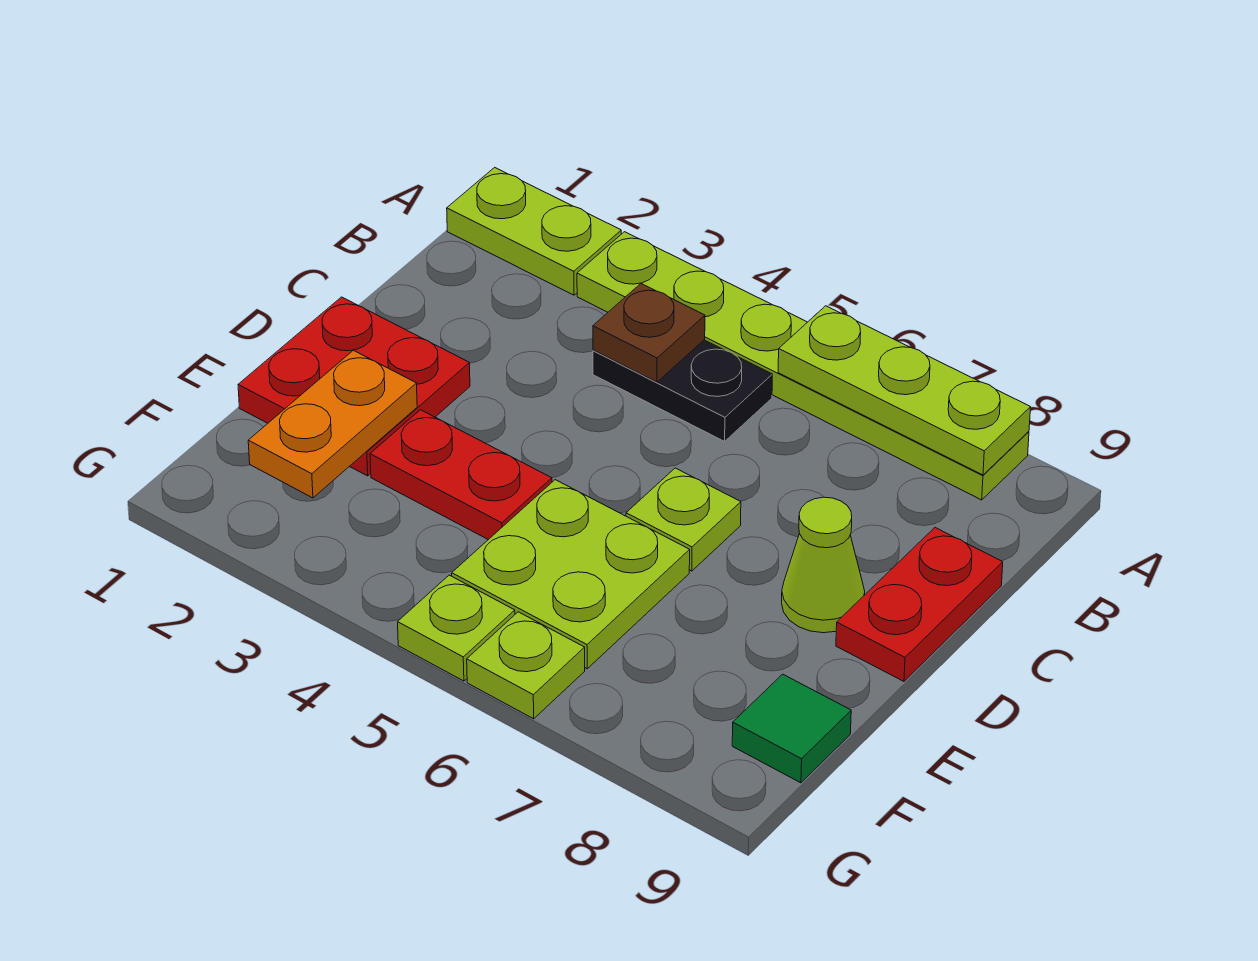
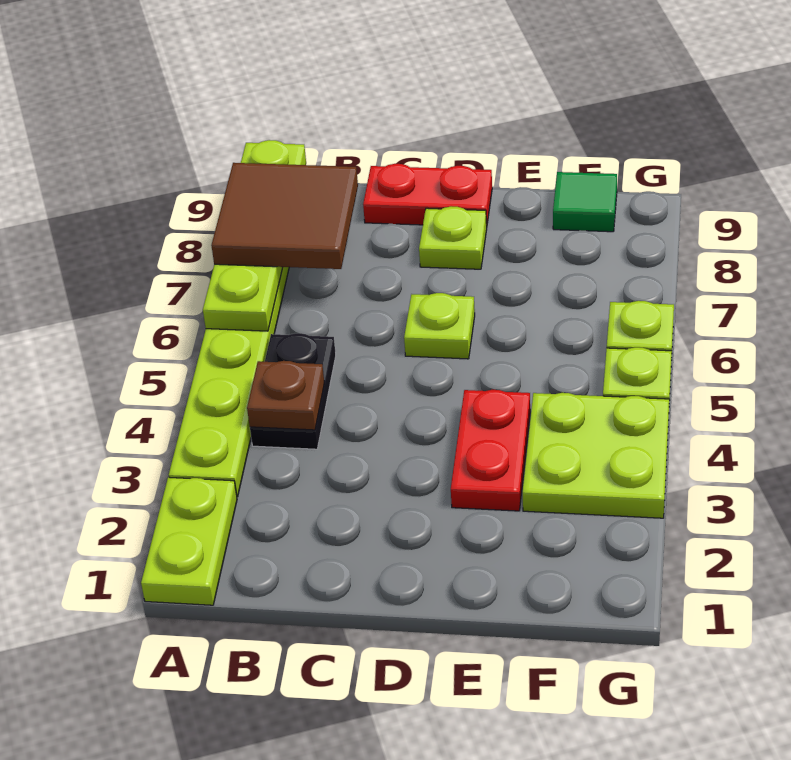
lime 1x3 plate [778,306,1031,475] -> lime 1x4 plate [203,140,306,331]
none -> brown 2x2 tile [211,163,358,269]
red 2x2 plate [238,297,470,476] -> none
lime 1x1 cone [782,497,865,633] -> lime 1x1 plate [419,206,487,269]
orange 1x2 plate [248,350,417,498] -> none
lime 2x2 plate [452,480,690,669] -> lime 2x2 plate moved to [522,393,669,518]

